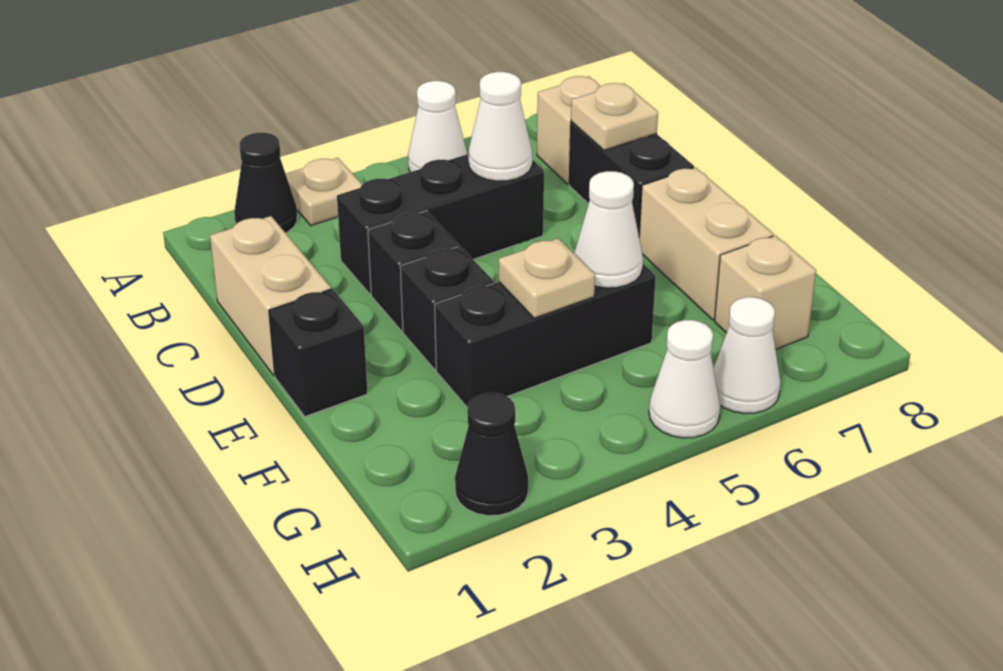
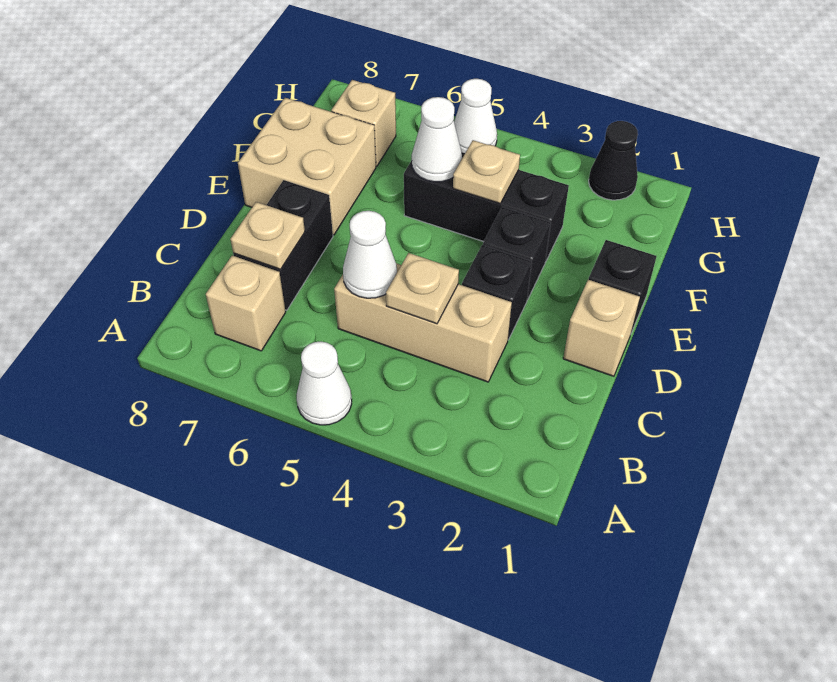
black 1x1 cone [234,133,297,232] -> none
tan 1x1 plate [286,158,363,226] -> tan 1x1 plate moved to [386,253,459,324]
tan 1x2 brick [210,216,331,376] -> tan 1x1 brick [563,280,640,376]
black 1x3 brick [337,154,544,294] -> tan 1x3 brick [334,263,512,382]
tan 1x2 brick [639,167,773,320] -> tan 2x2 brick [238,98,376,235]
white 1x1 cone [714,297,781,414] -> none

